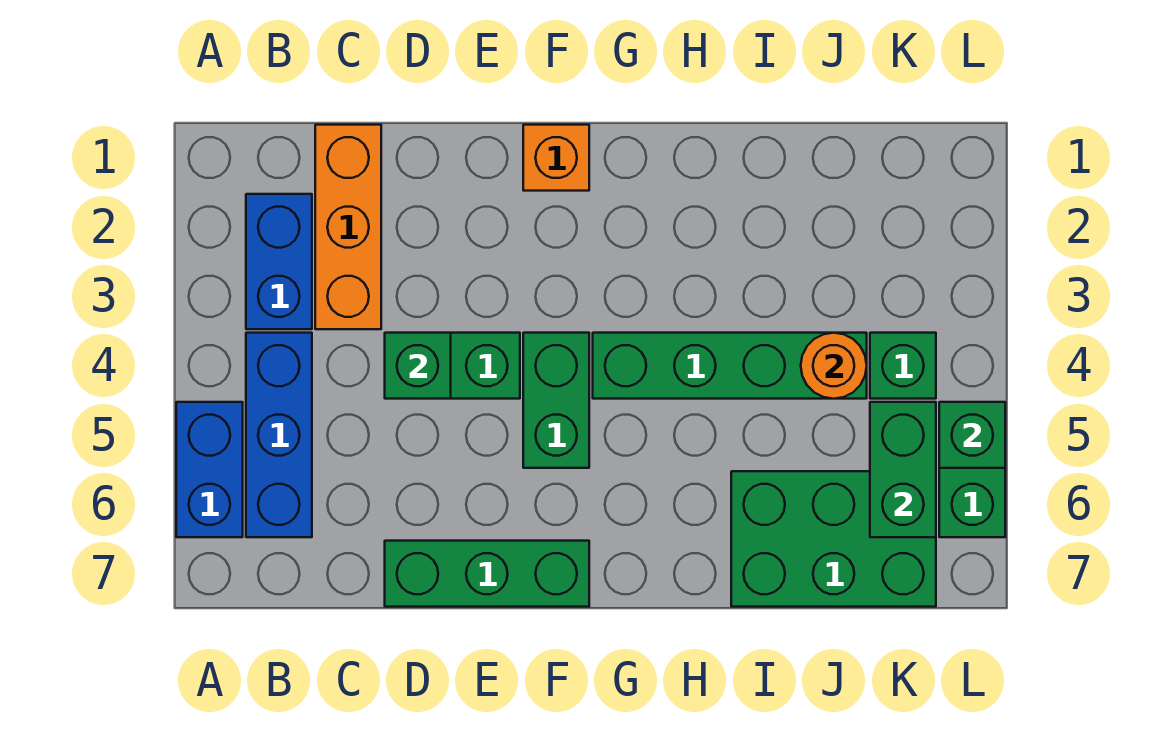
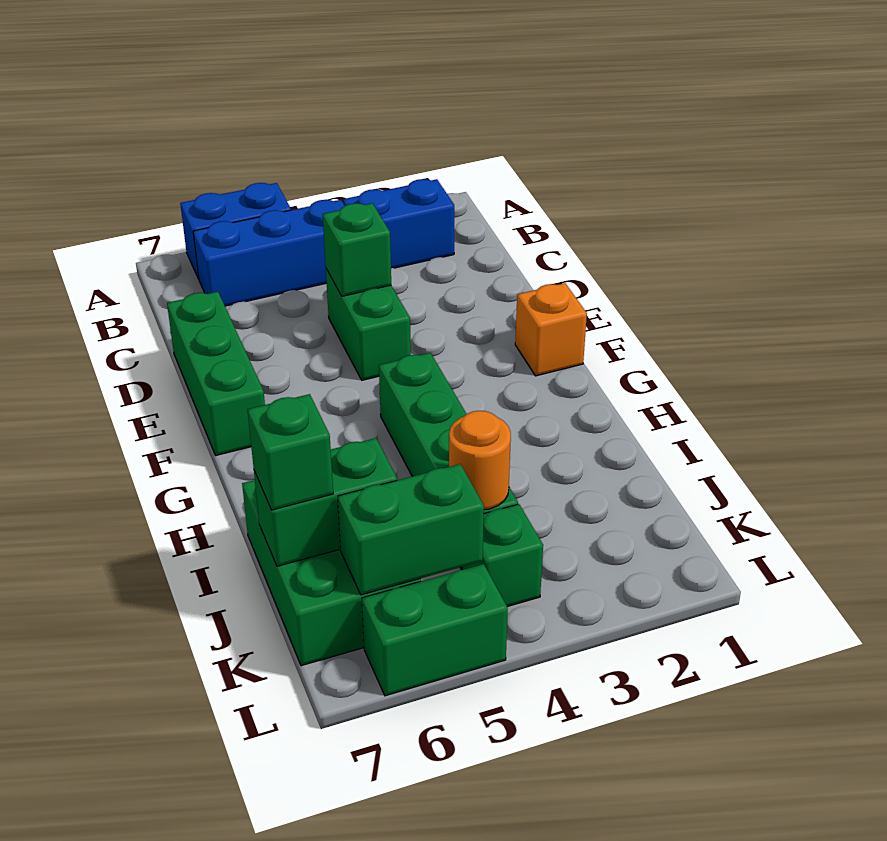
orange 1x3 brick [315,125,381,329] -> none
green 1x2 brick [523,333,589,468] -> green 1x2 brick moved to [254,438,397,566]
green 1x1 brick [939,402,1005,468] -> green 1x1 brick moved to [248,394,333,510]

